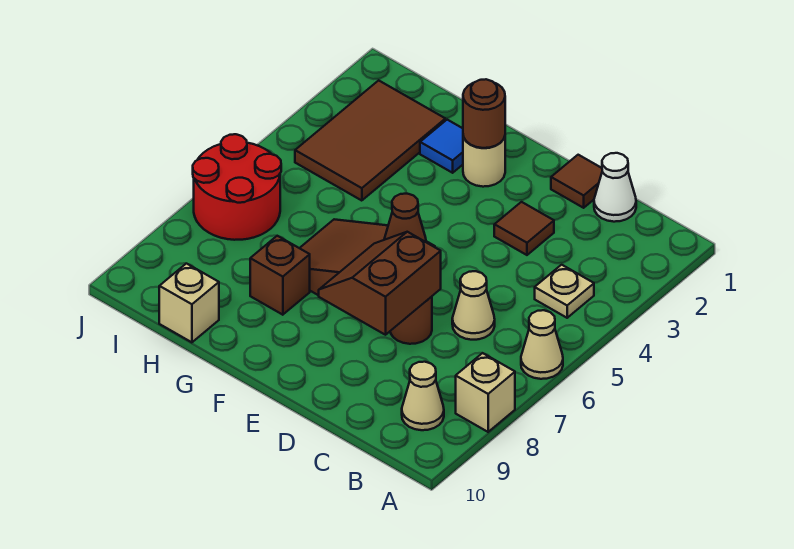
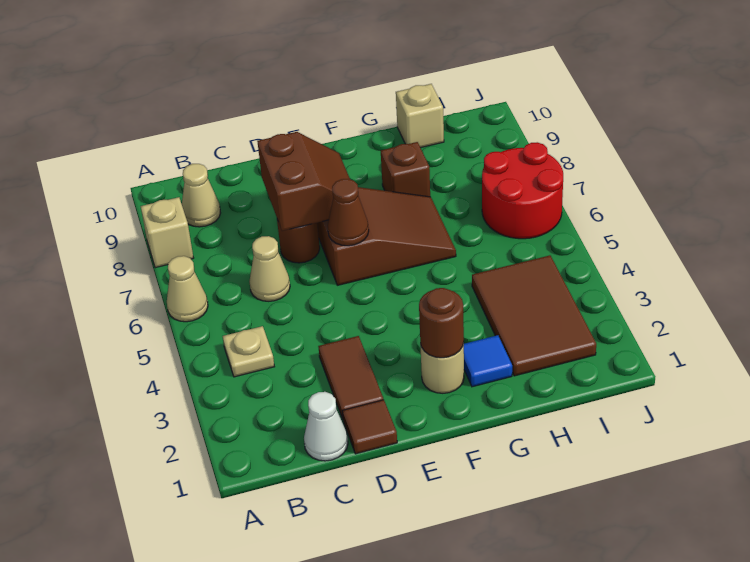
brown 1x1 tile [494,202,554,255] -> brown 1x2 tile [318,336,383,419]

